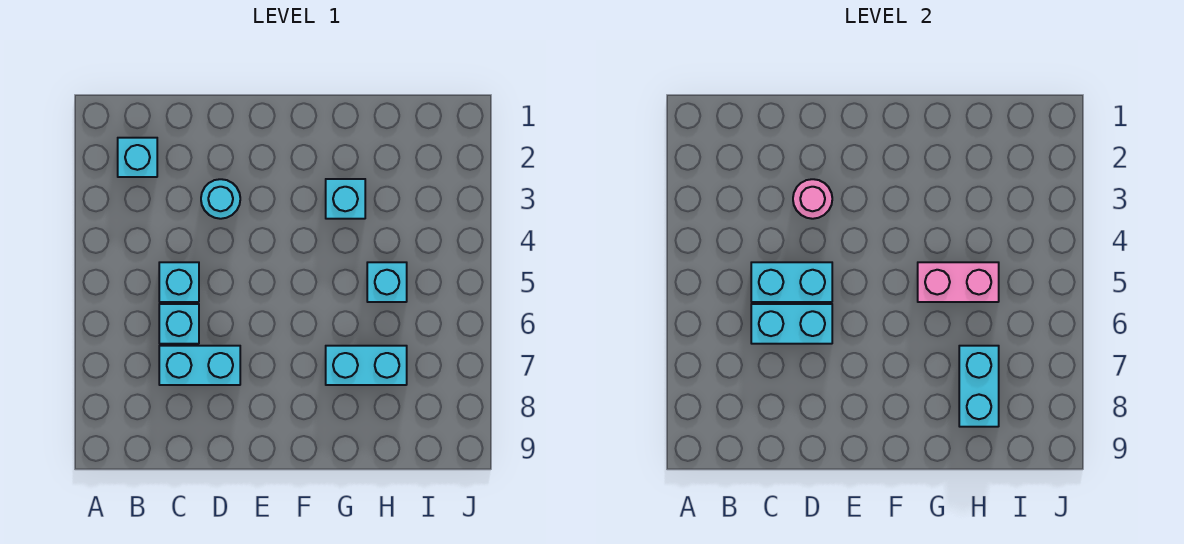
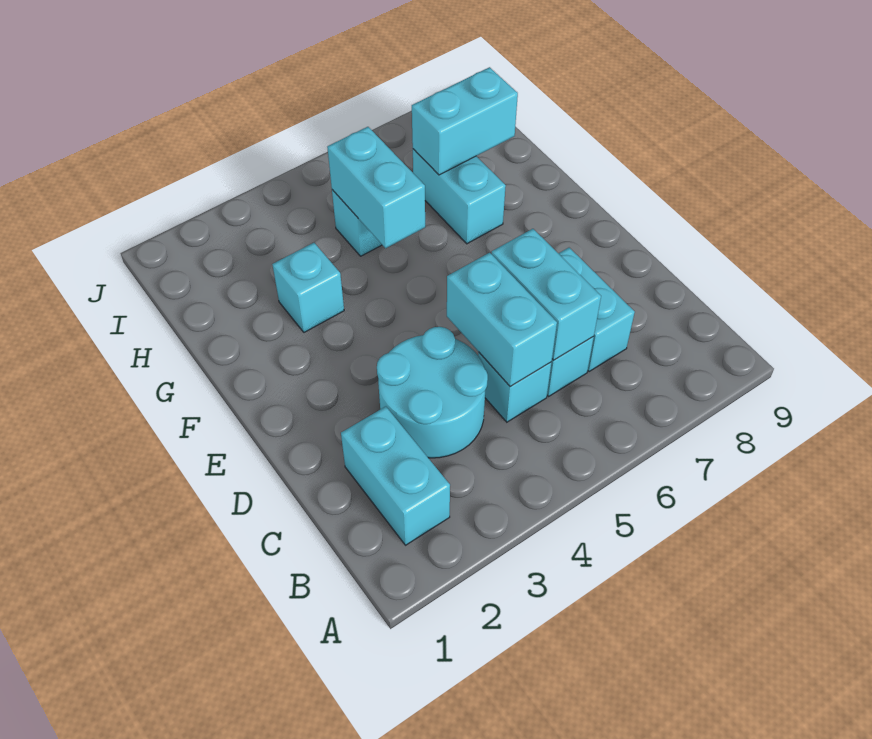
cyan 1x1 brick [118,138,157,177] -> cyan 1x2 brick [341,407,450,545]
cyan 1x1 round brick [201,179,240,219] -> cyan 2x2 round brick [377,327,488,458]
pink 1x1 round brick [793,179,832,219] -> none
pink 1x2 brick [918,262,999,302] -> cyan 1x2 brick [327,127,425,248]

